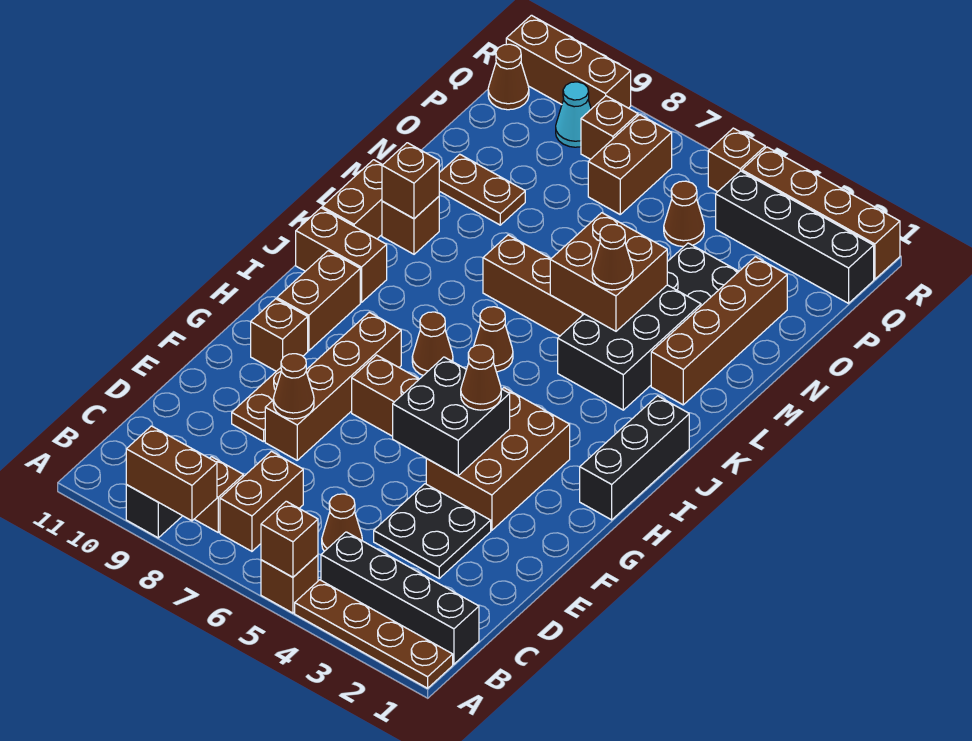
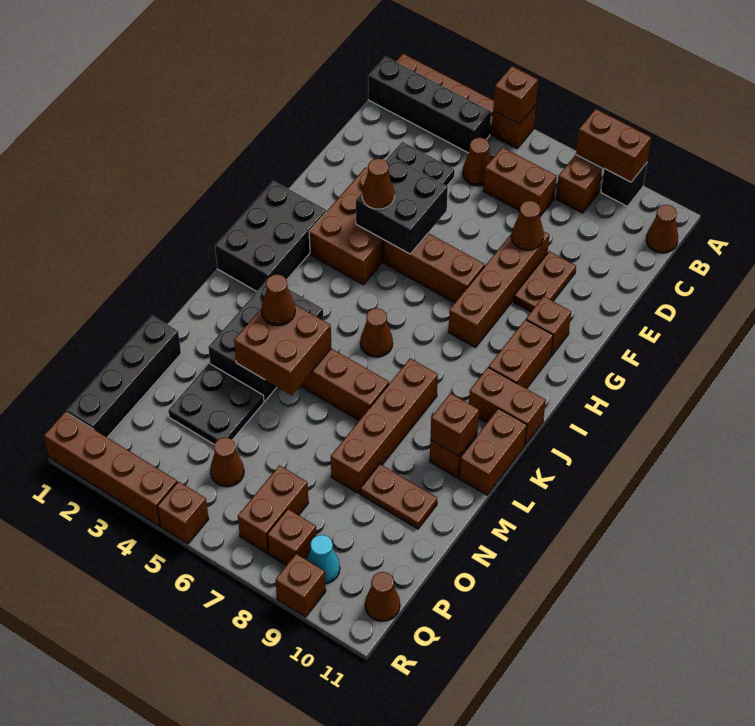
brown 1x2 brick [220,451,303,551] -> brown 1x2 brick turned to [484,147,556,216]
black 1x3 brick [580,396,689,520] -> black 2x3 brick [215,181,326,291]
brown 1x1 cone [412,312,453,375] -> brown 1x1 cone moved to [646,205,678,253]
brown 1x4 brick [651,257,787,405] -> brown 1x4 brick moved to [331,358,438,494]
black 1x4 brick [716,171,874,303] -> black 1x4 brick turned to [66,316,181,437]
brown 1x3 brick [506,15,631,109] -> brown 1x1 brick [276,554,326,617]

